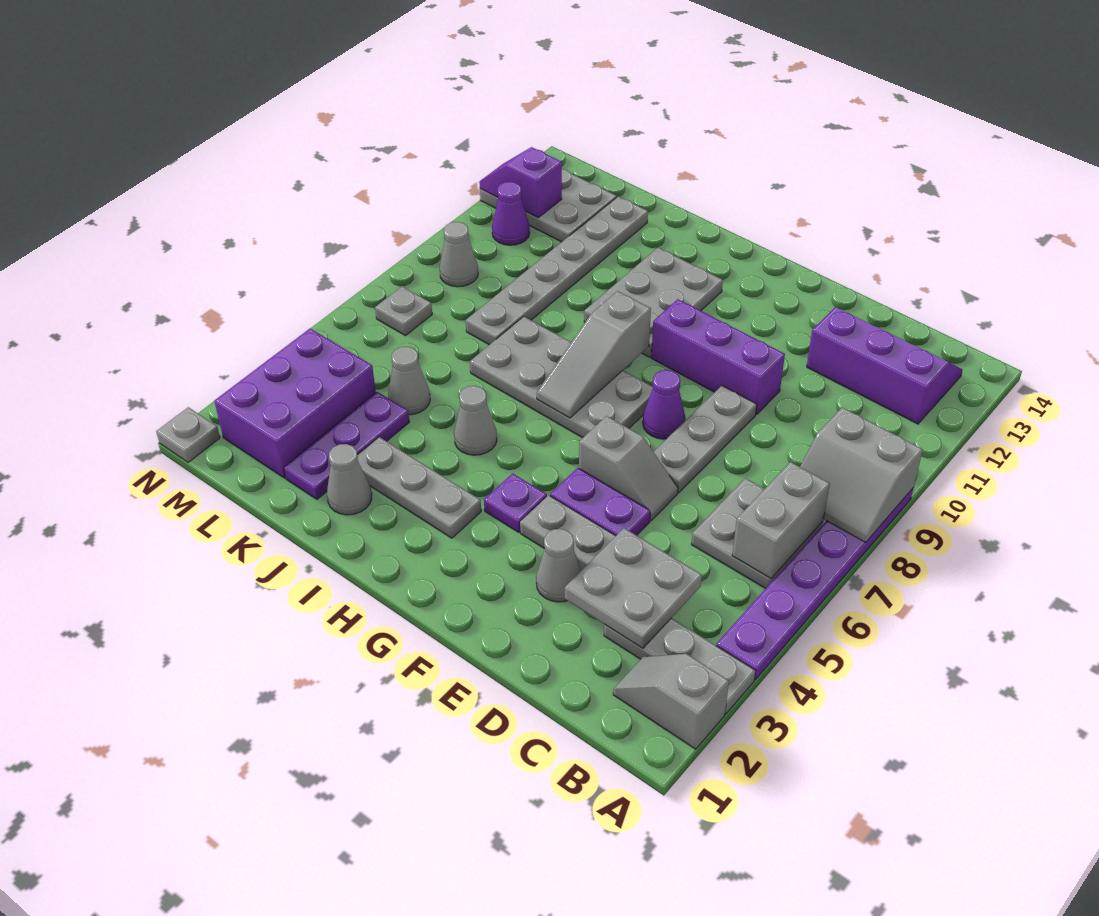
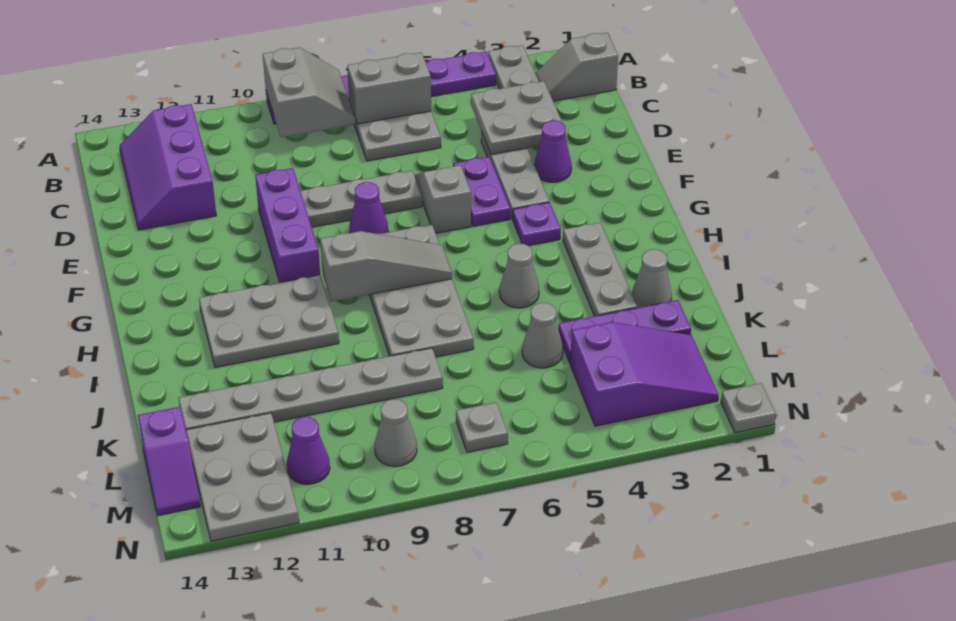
grey 1x2 slope [613,654,729,749] -> grey 1x2 slope turned to [535,33,618,101]
grey 1x1 cone [536,529,581,602] -> purple 1x1 cone [534,120,572,182]
purple 2x3 brick [214,329,376,478] -> purple 2x3 slope [570,322,719,426]
purple 1x2 slope [479,147,562,217] -> purple 1x2 slope moved to [138,407,200,516]

